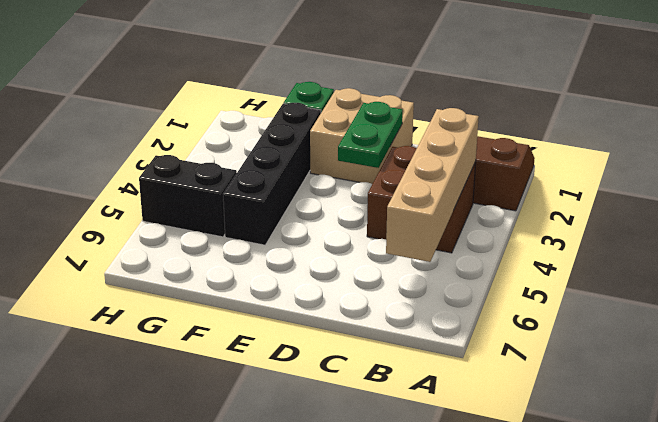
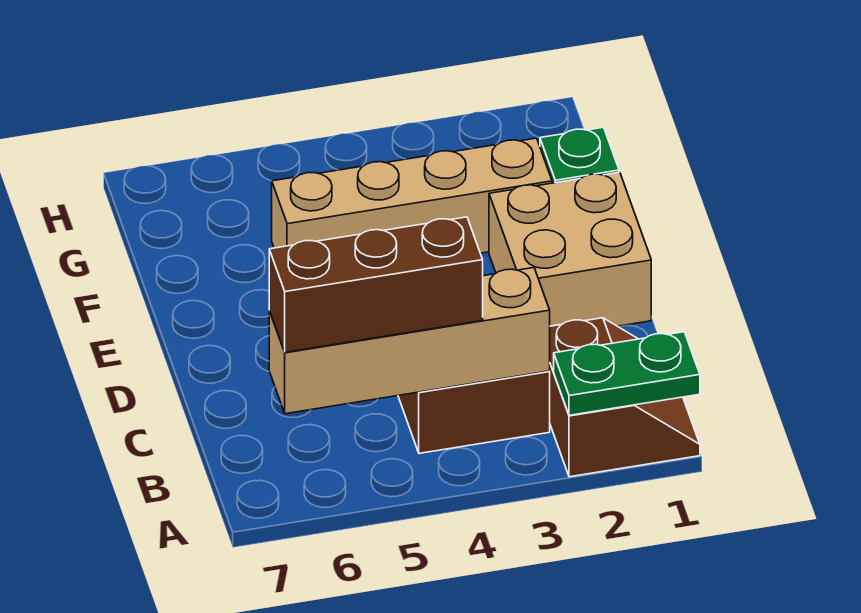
none -> brown 1x3 brick [269,217,483,352]
green 1x2 plate [338,102,403,168] -> green 1x2 plate moved to [554,332,700,415]
black 1x4 brick [223,103,321,245] -> tan 1x4 brick [272,138,552,253]
black 1x2 brick [139,155,237,237] -> none

